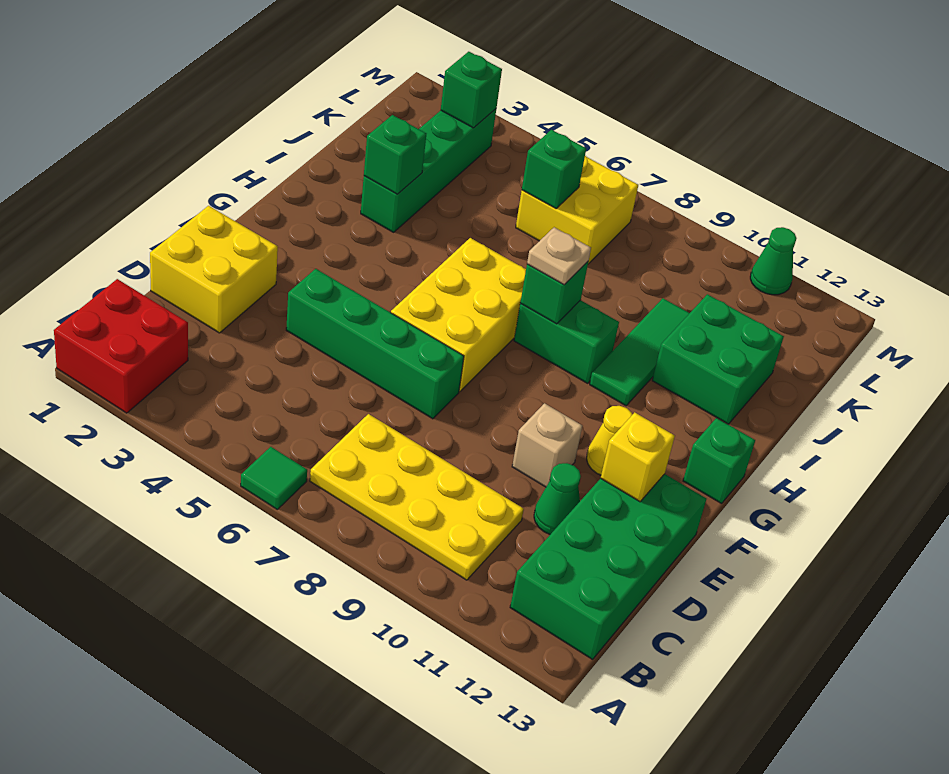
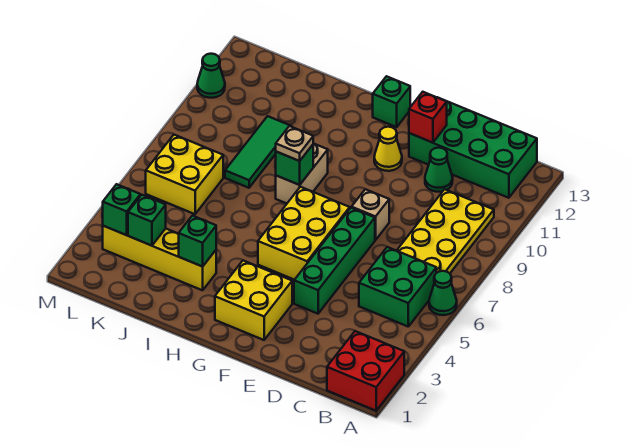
green 1x1 tile [241,447,307,509] -> green 1x1 cone [429,271,457,315]
yellow 2x2 brick [150,206,278,333] -> yellow 2x2 brick moved to [215,261,292,340]
tan 1x1 brick [512,403,582,487] -> tan 1x1 brick moved to [352,189,389,240]
yellow 1x1 brick [601,412,675,502] -> red 1x1 brick [409,92,447,143]
yellow 2x3 brick [391,238,526,392] -> yellow 2x3 brick turned to [258,187,350,280]
green 1x2 brick [514,300,619,383] -> tan 1x2 brick [276,144,328,203]
green 1x3 tile [590,298,689,406] -> green 1x3 tile turned to [225,116,292,188]
green 1x4 brick [361,109,496,232] -> yellow 1x4 brick [103,226,216,290]
green 2x2 brick [652,294,784,424] -> green 2x2 brick moved to [359,247,436,326]
green 1x1 brick [522,130,586,209] -> green 1x1 brick moved to [128,195,166,246]

